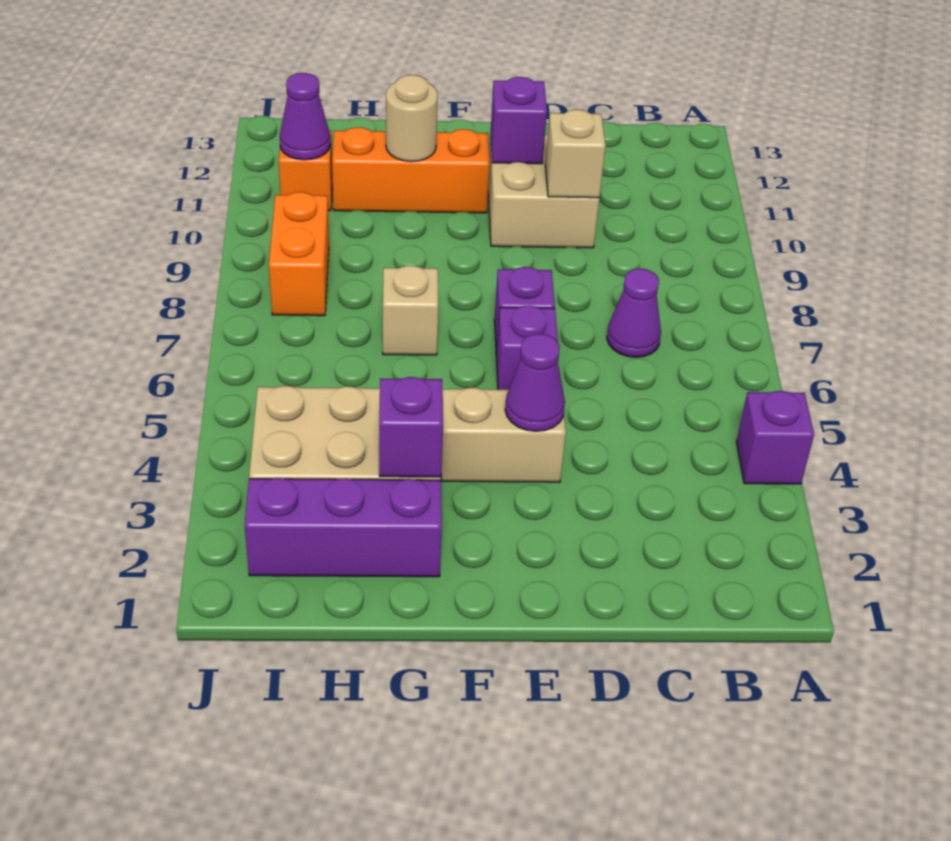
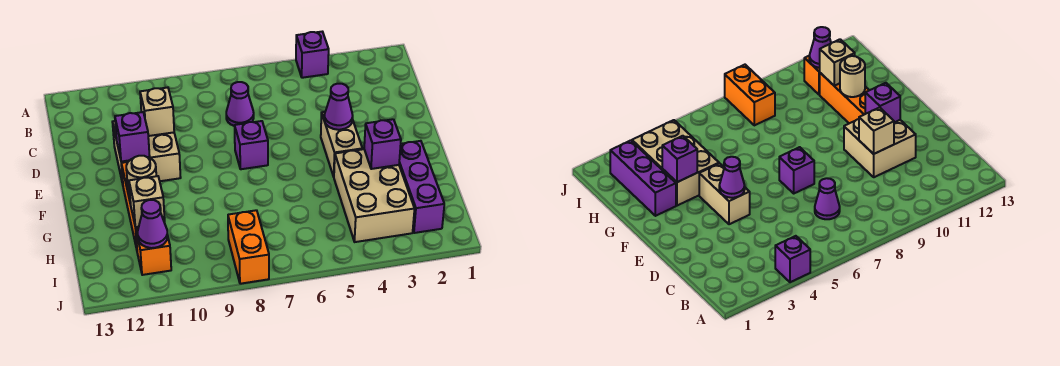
purple 1x1 brick [496,306,558,390] -> none
tan 1x1 brick [383,266,438,355] -> tan 1x1 brick moved to [129,176,165,227]
orange 1x2 brick [269,192,329,316] -> orange 1x2 brick turned to [228,210,269,284]

